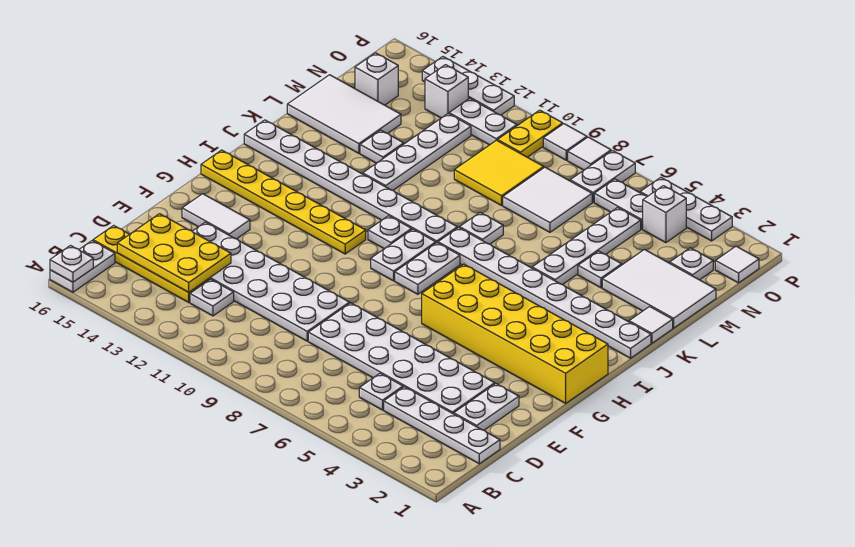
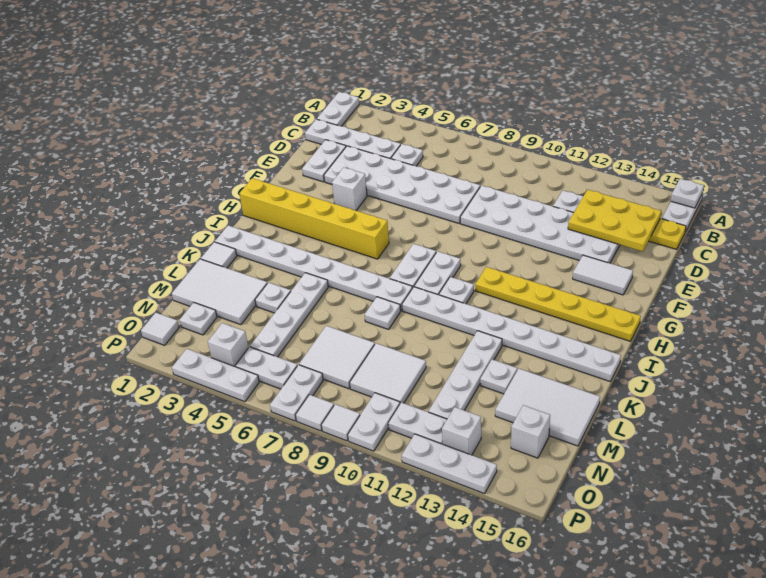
none -> white 1x2 plate [317,92,359,126]
none -> white 1x1 brick [332,168,367,210]
yellow 2x6 brick [422,264,608,403] -> yellow 1x6 brick [239,178,389,259]
yellow 2x2 tile [454,140,544,205] -> white 2x2 tile [350,343,426,403]
yellow 1x2 plate [498,110,563,157] -> white 1x2 plate [348,393,400,451]

